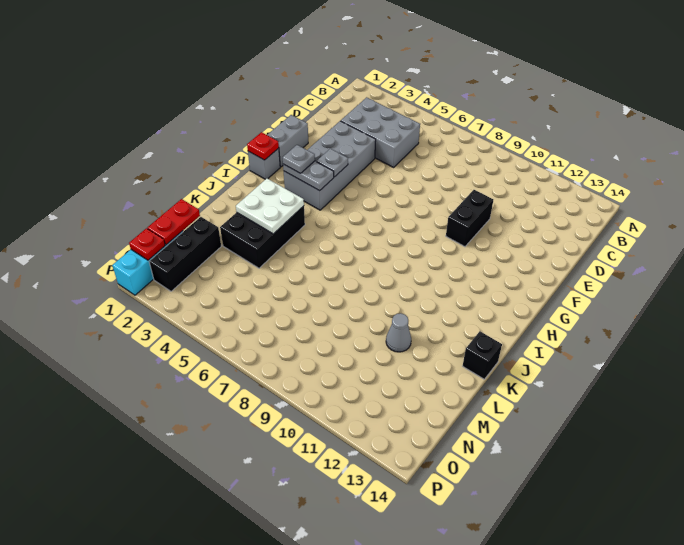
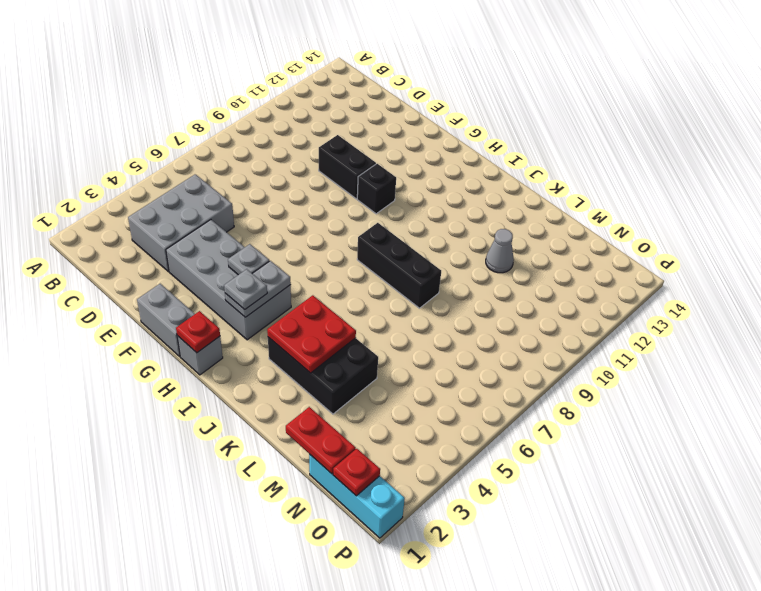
white 2x2 plate [236,179,304,234] -> red 2x2 plate [267,295,356,373]
black 1x1 brick [463,331,502,379] -> black 1x1 brick moved to [357,164,396,214]
black 1x3 brick [149,217,221,291] -> black 1x3 brick moved to [357,223,441,308]

